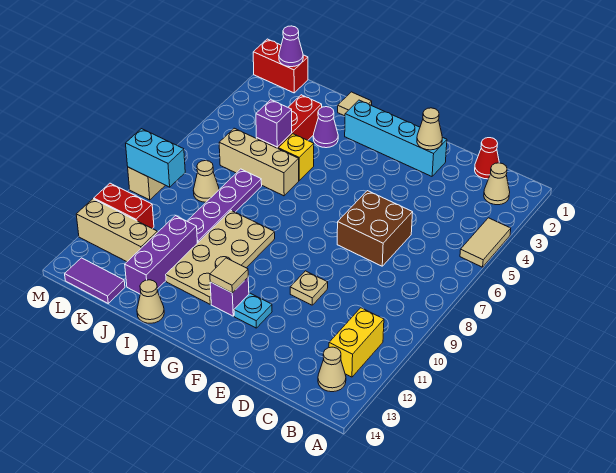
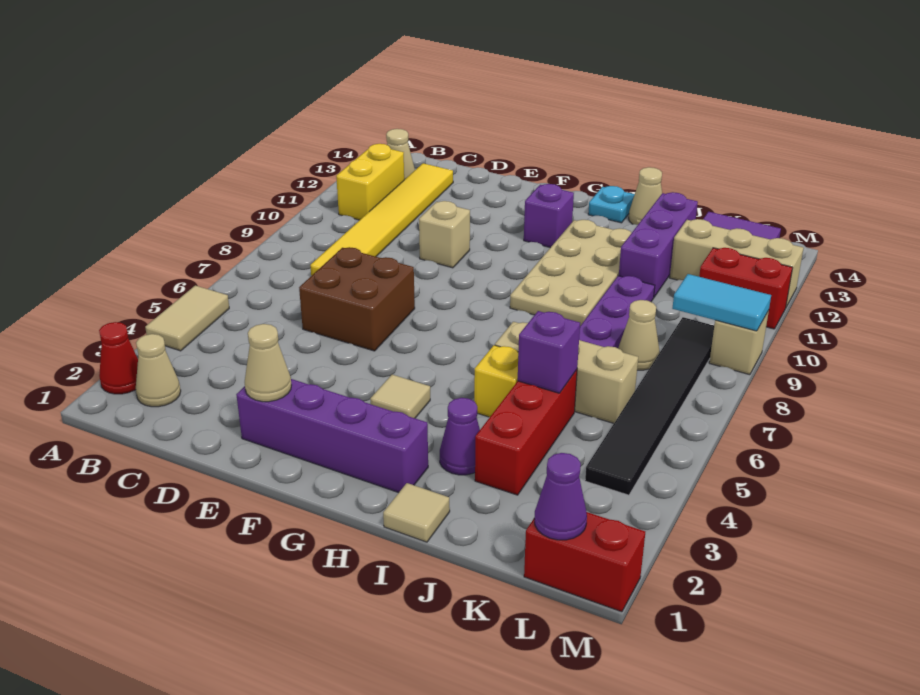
red 1x1 cone [475,138,499,179] -> red 1x1 cone moved to [99,322,138,394]
none -> yellow 1x6 tile [310,163,453,276]
cyan 1x4 brick [345,100,447,176] -> purple 1x4 brick [236,379,428,493]
tan 1x1 plate [290,271,328,305] -> tan 1x1 brick [419,201,470,268]
cyan 1x1 plate [234,293,272,328] -> cyan 1x1 plate moved to [588,186,635,223]
tan 1x1 tile [210,258,248,293] -> tan 1x1 tile moved to [370,375,430,418]
none -> black 1x6 tile [585,317,714,495]
cyan 1x2 brick [126,129,185,187] -> cyan 1x2 tile [672,274,771,331]

